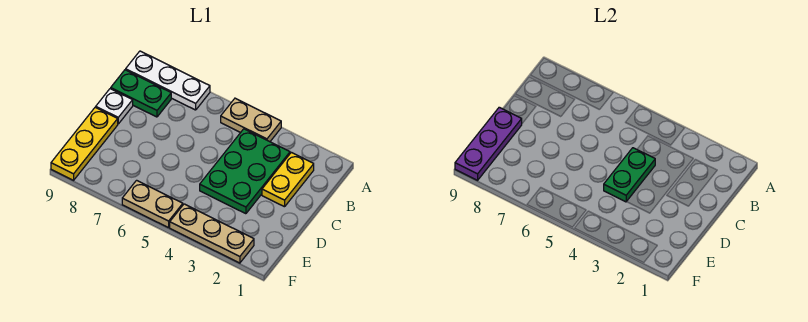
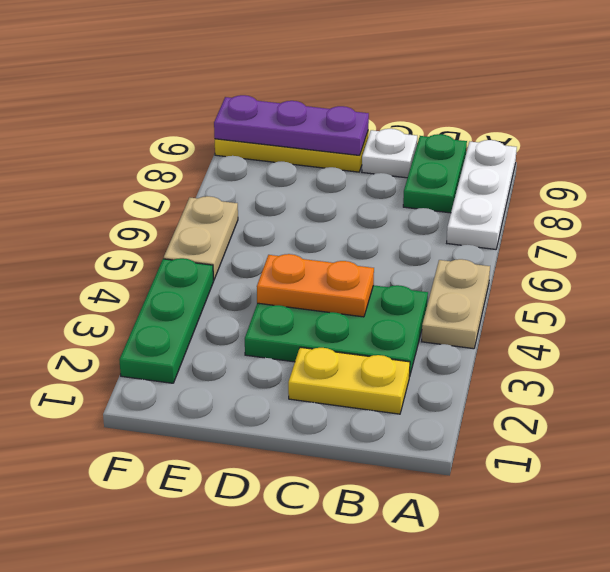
green 1x2 plate [604,148,655,202] -> orange 1x2 plate [257,254,374,317]
tan 1x3 plate [170,204,254,263] -> green 1x3 plate [119,258,214,383]

